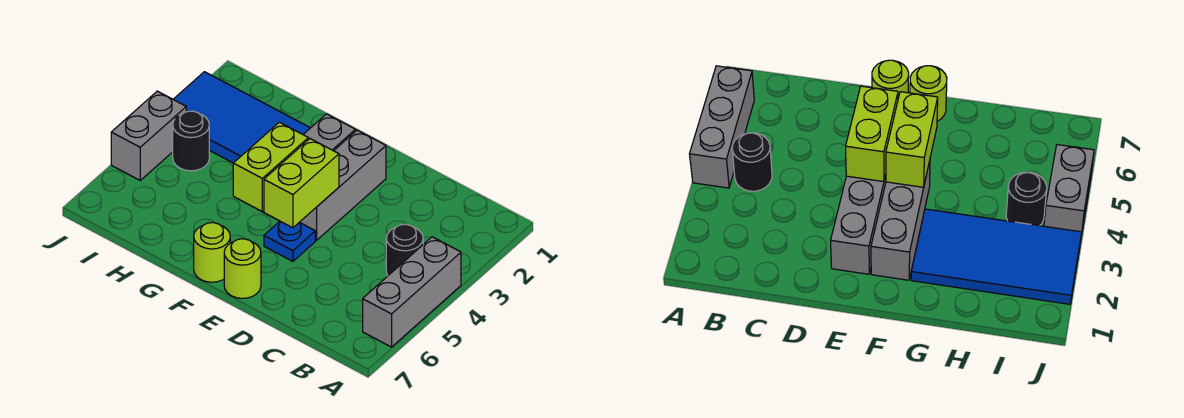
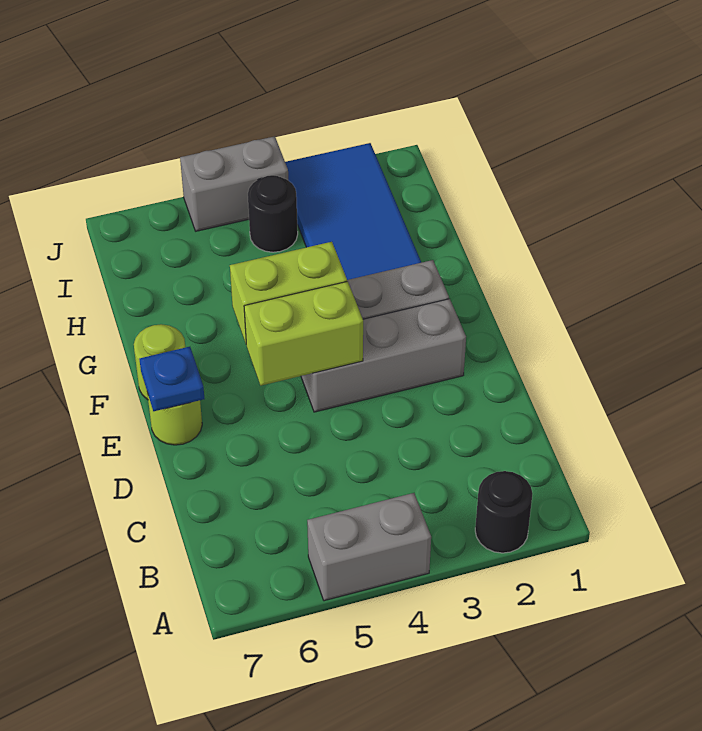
grey 1x3 brick [363,237,461,347] -> grey 1x2 brick [307,493,431,601]
black 1x1 round brick [386,224,423,275] -> black 1x1 round brick moved to [475,471,533,553]
blue 1x1 plate [264,221,315,261] -> blue 1x1 plate moved to [139,347,205,411]

